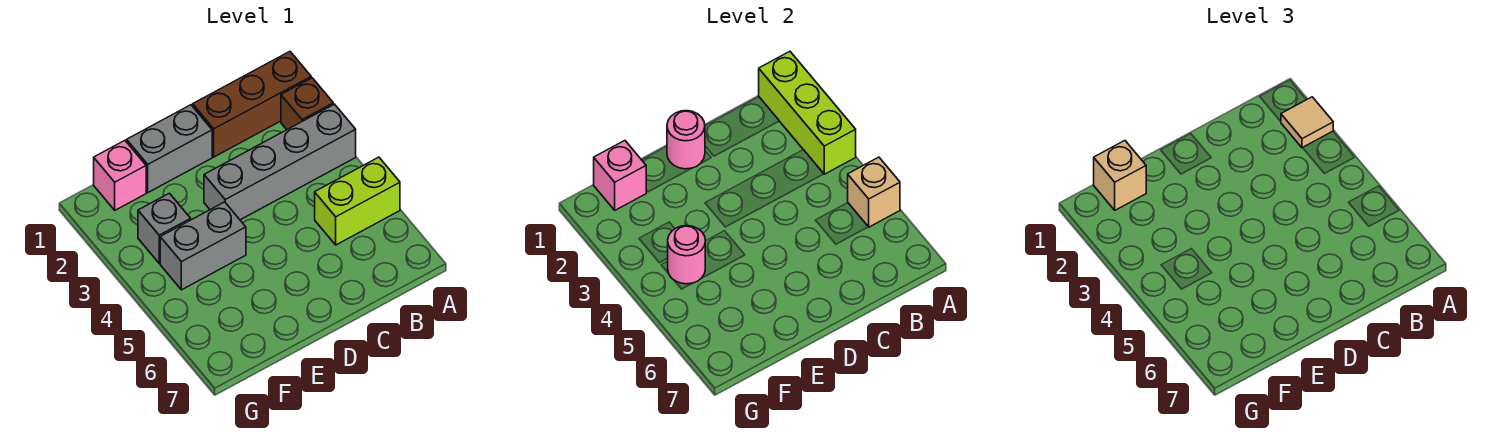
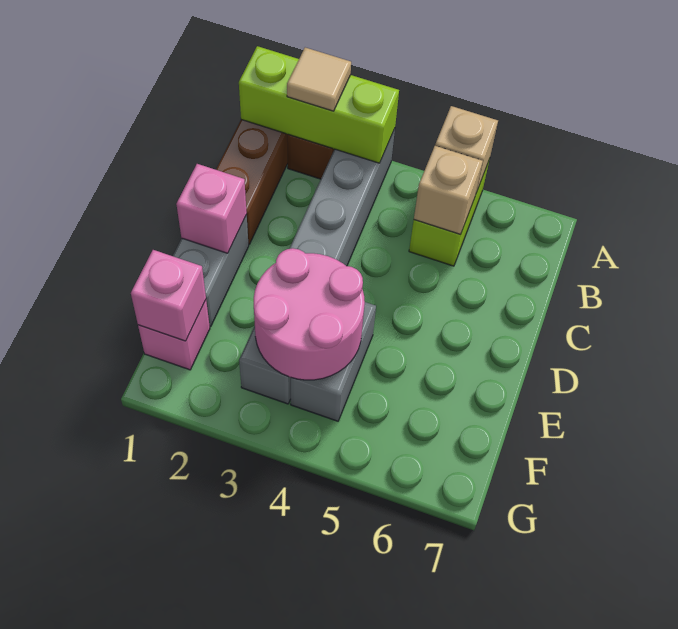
pink 1x1 round brick [667,111,705,169] -> pink 1x1 brick [176,164,247,253]
tan 1x1 brick [1094,141,1146,210] -> tan 1x1 brick moved to [414,146,483,235]
pink 1x1 round brick [668,226,705,284] -> pink 2x2 round brick [254,248,365,380]

